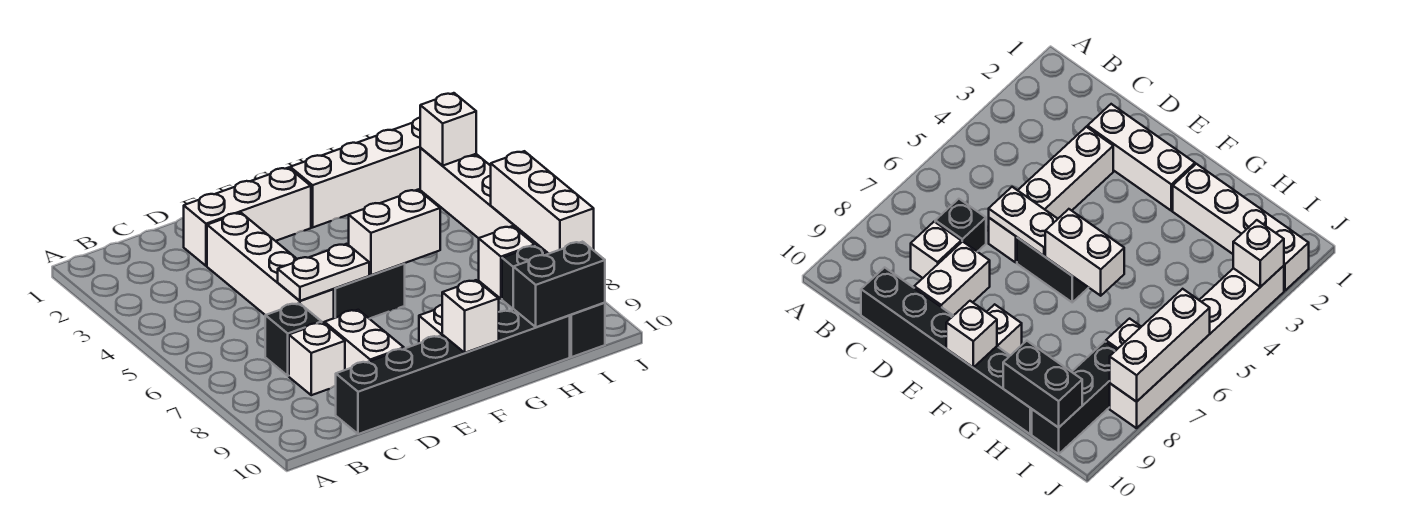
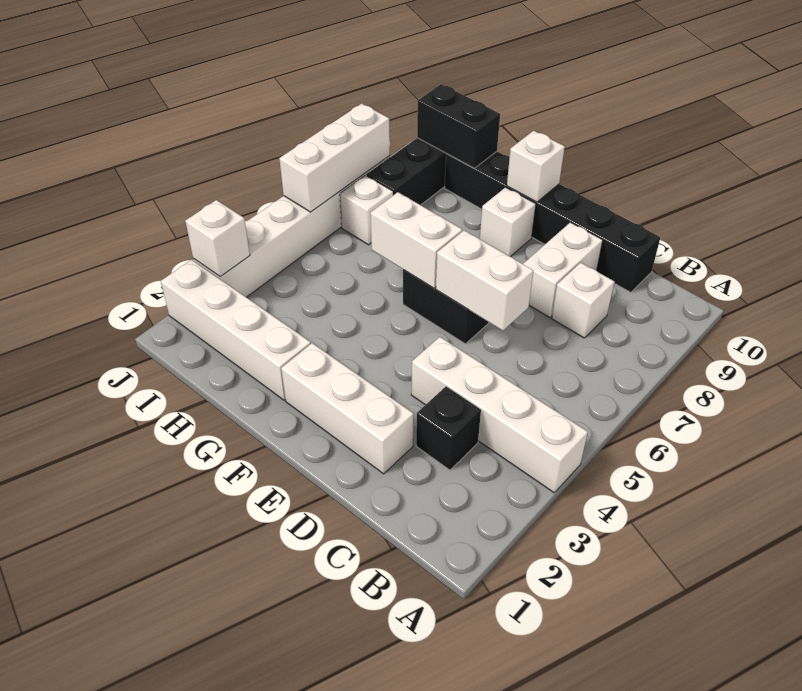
black 1x1 brick [265,303,322,376] -> black 1x1 brick moved to [416,387,481,470]
white 1x4 brick [207,213,334,323] -> white 1x4 brick turned to [411,337,588,493]
white 1x2 plate [278,244,369,301] -> white 1x2 brick [436,230,534,331]

